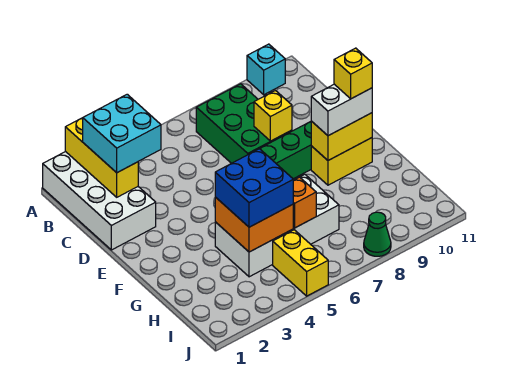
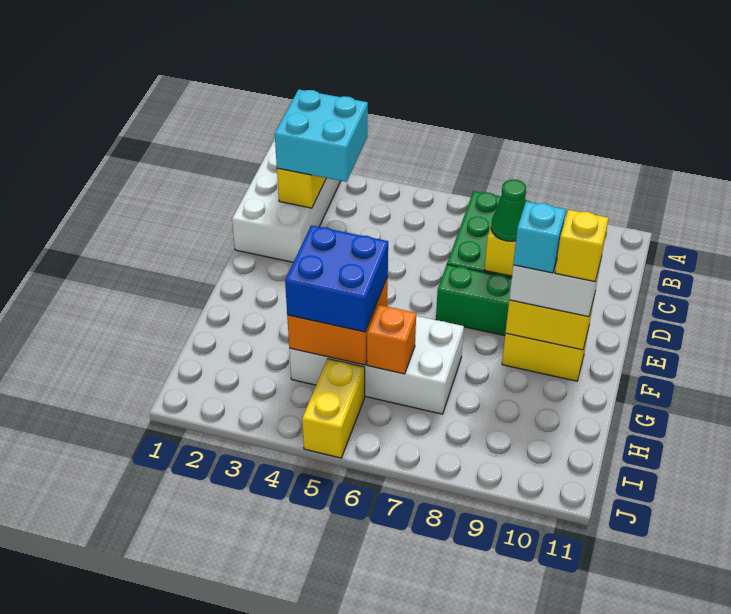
cyan 1x1 brick [247,44,285,95] -> cyan 1x1 brick moved to [513,201,566,273]
green 1x1 cone [364,212,391,256] -> green 1x1 cone moved to [491,179,526,241]

